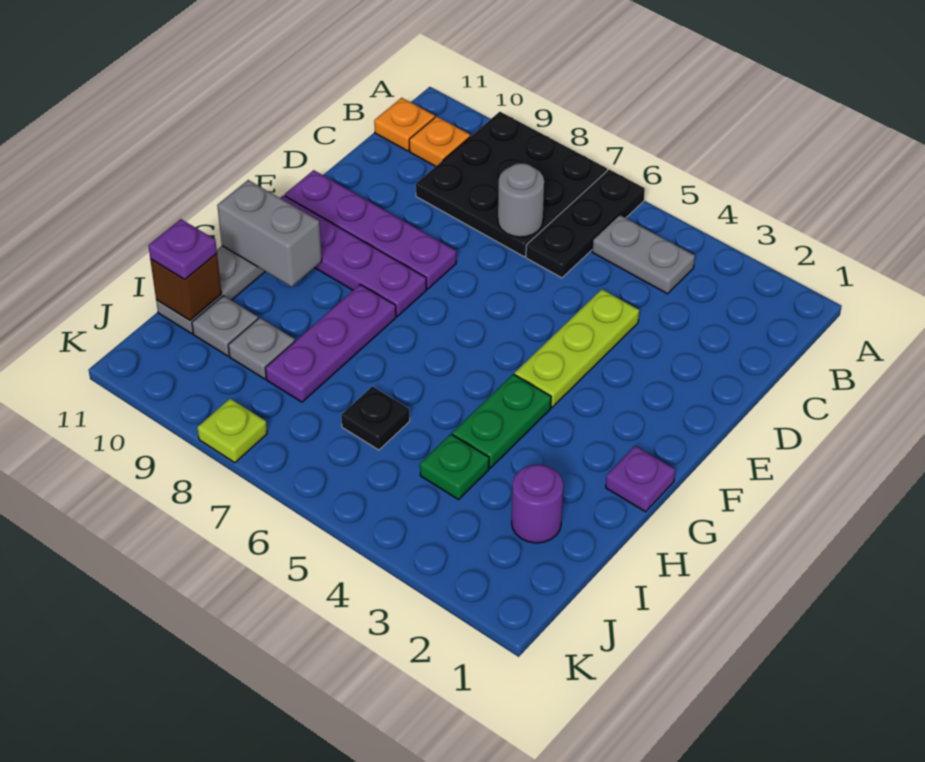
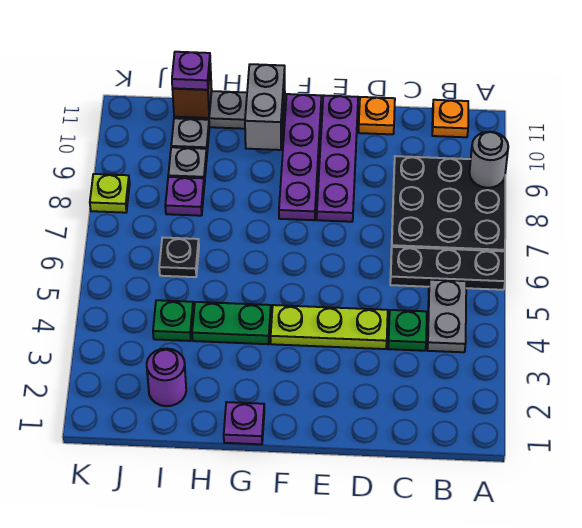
orange 1x1 plate [409,116,470,166] -> orange 1x1 plate moved to [358,97,395,134]
none -> green 1x1 plate [388,310,427,351]
grey 1x1 round brick [498,163,544,237] -> grey 1x1 round brick moved to [469,132,508,188]
purple 1x3 plate [265,284,396,402] -> purple 1x1 plate [165,177,204,216]

